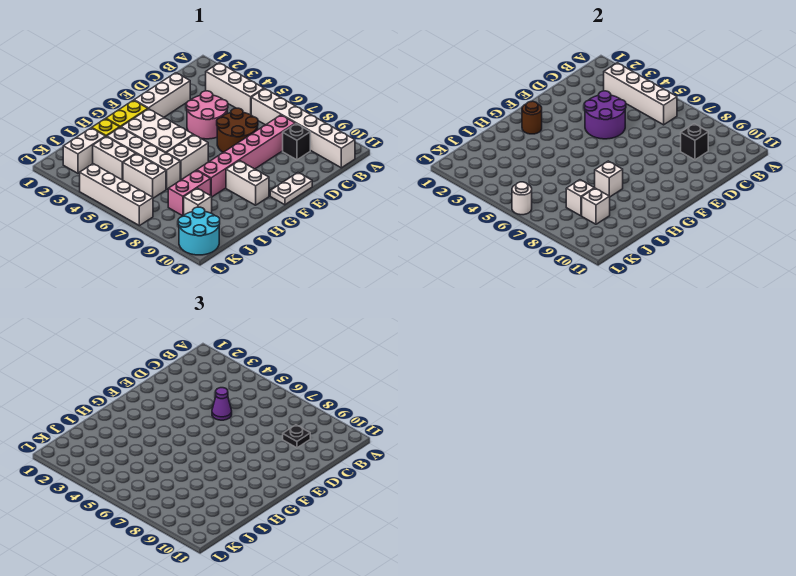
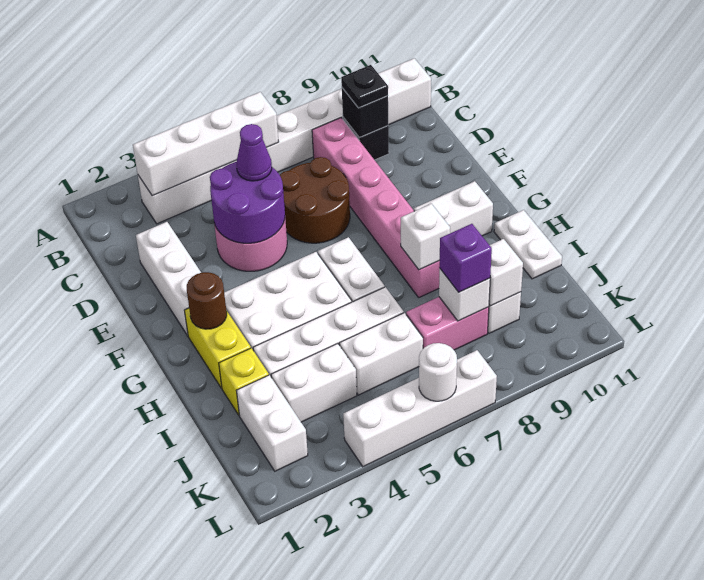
white 1x2 plate [270,173,312,205] -> white 1x2 plate moved to [494,210,562,279]
pink 1x2 brick [168,170,211,216] -> pink 1x2 brick turned to [406,297,489,350]
none -> purple 1x1 brick [439,224,492,292]
cyan 2x2 round brick [178,207,220,255] -> none

